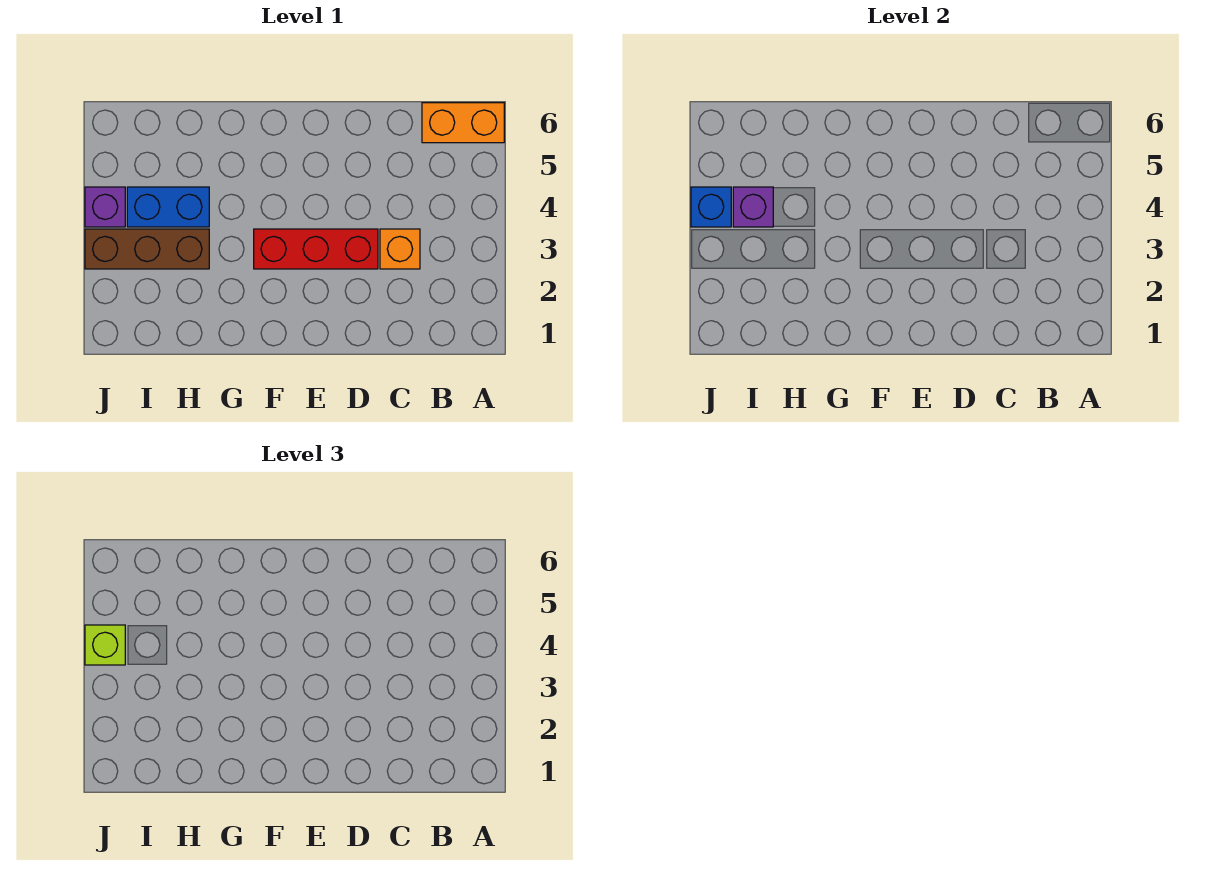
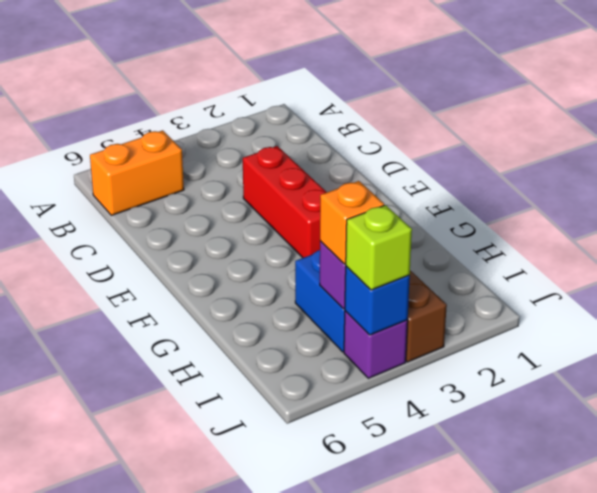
orange 1x2 brick [422,103,504,143] -> orange 1x2 brick turned to [90,130,184,215]
orange 1x1 brick [380,229,420,269] -> orange 1x1 brick moved to [320,181,384,264]

